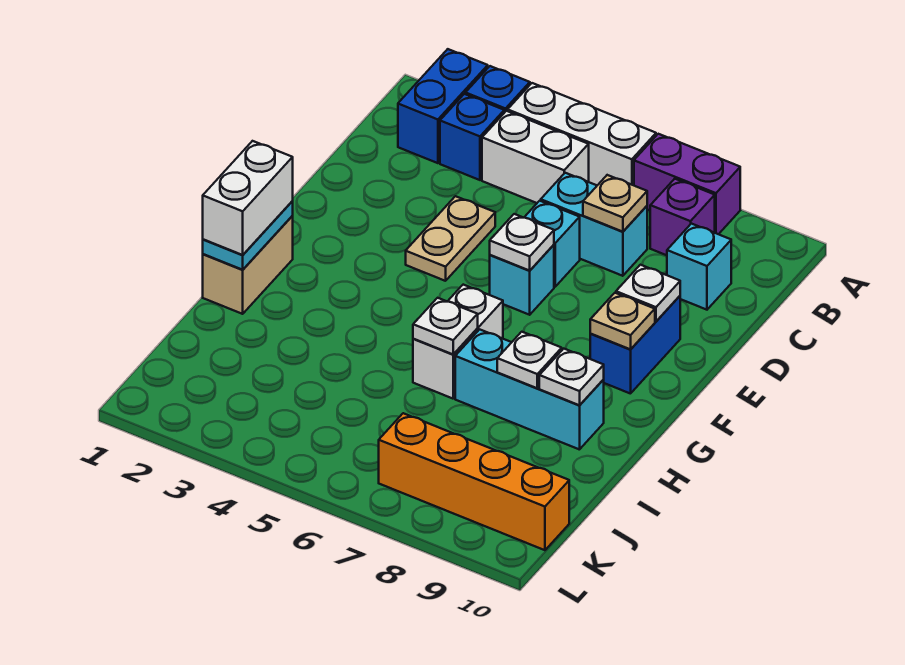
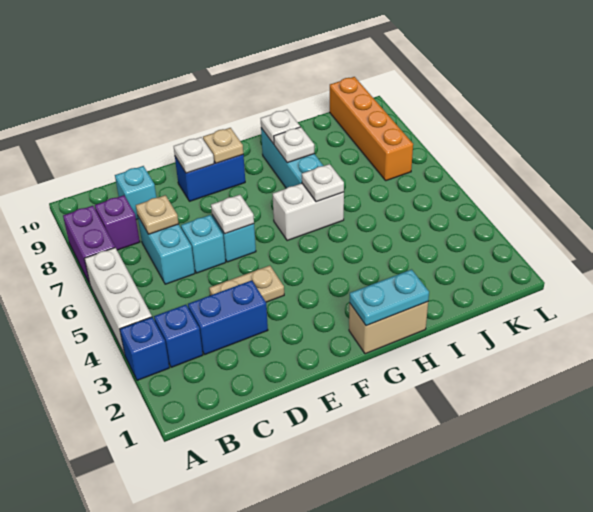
blue 1x2 brick [398,49,488,163] -> blue 1x2 brick moved to [188,280,268,355]
white 1x2 brick [482,111,589,203] -> none
white 1x2 brick [203,141,293,255] -> none

